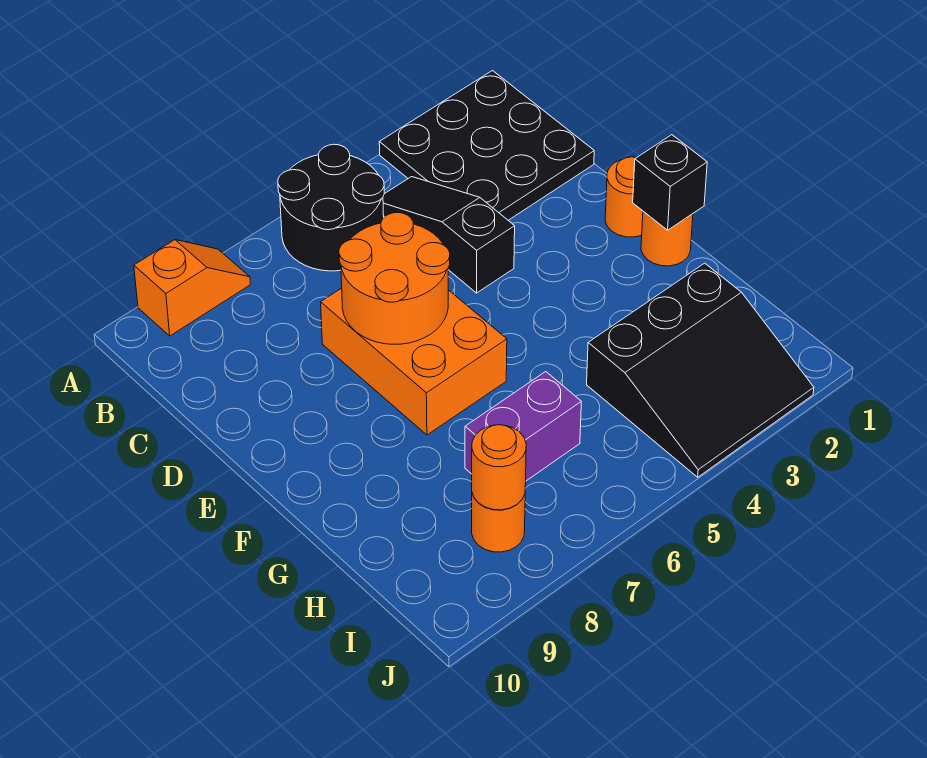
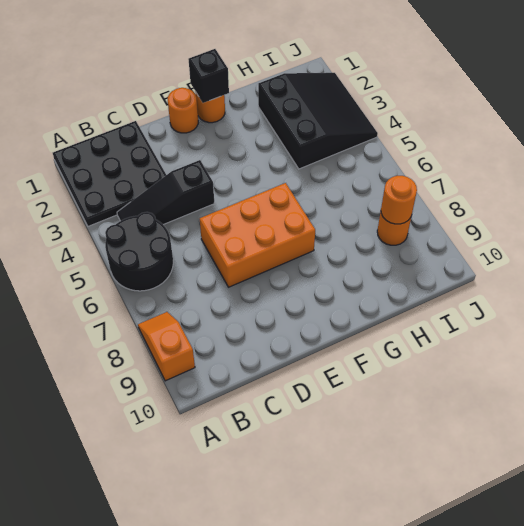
orange 2x2 round brick [339,212,450,344] -> none
purple 1x2 brick [465,372,581,481] -> none

